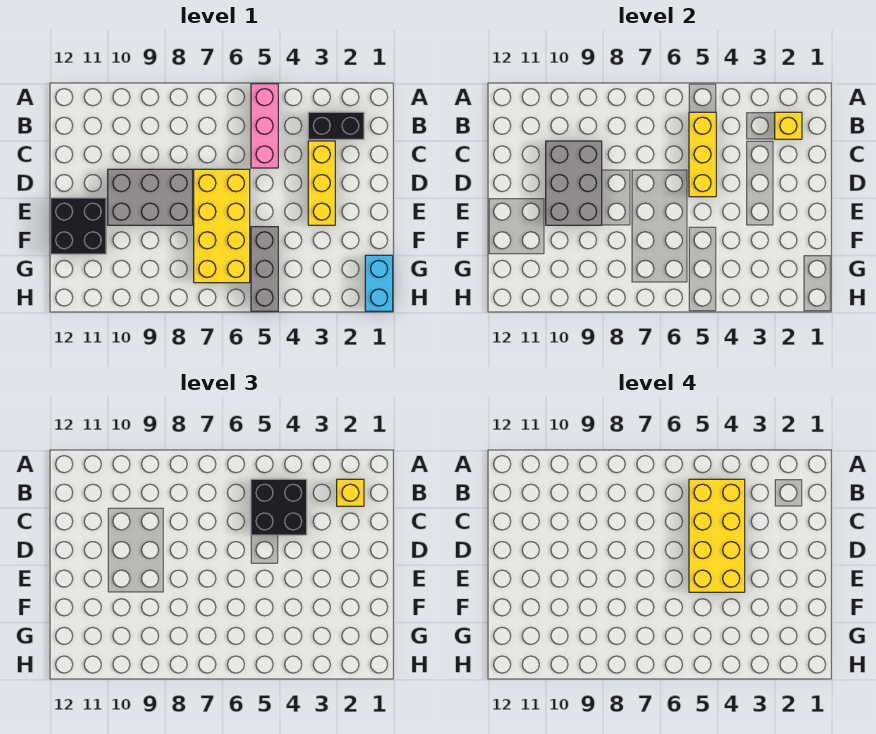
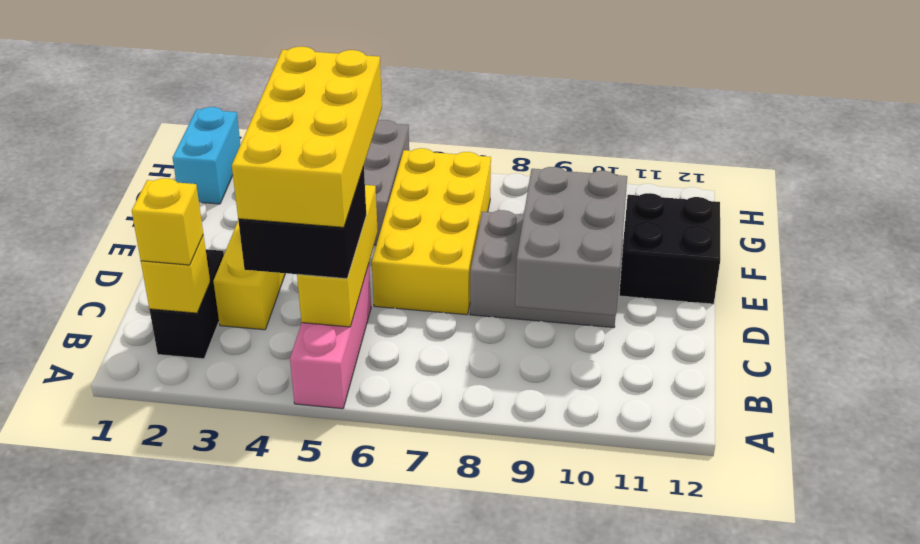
black 1x2 brick [308,112,364,139] -> black 1x2 brick turned to [150,249,224,359]

